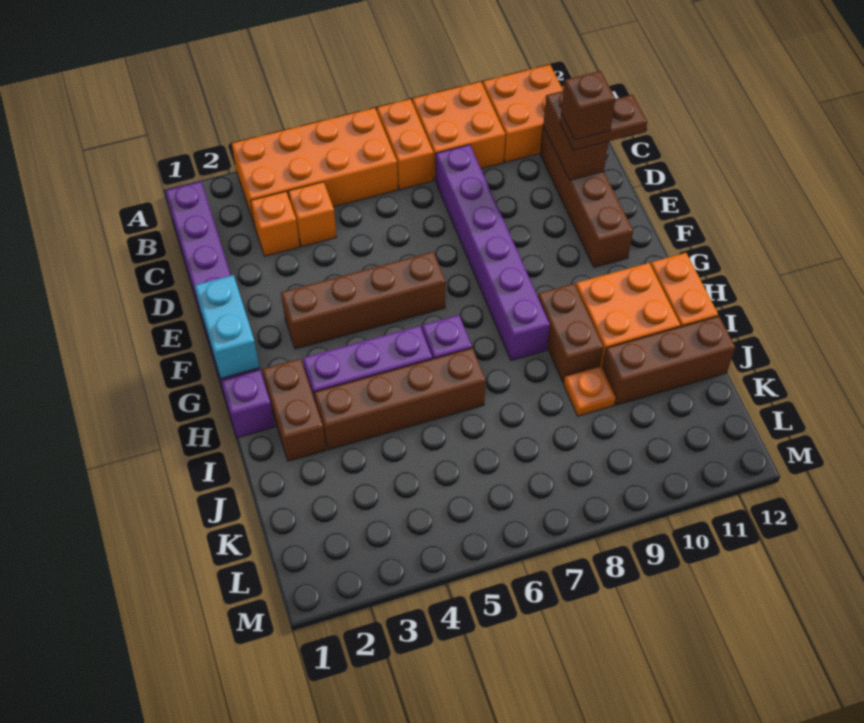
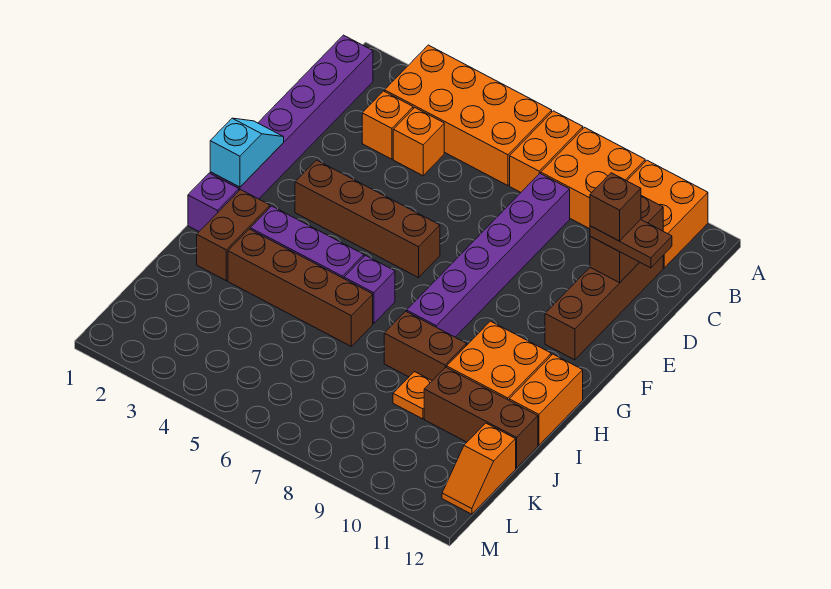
cyan 1x2 brick [195,275,259,378] -> cyan 1x2 slope [210,118,284,187]
brown 1x2 brick [538,284,604,383] -> brown 1x2 brick turned to [384,311,467,381]
none -> orange 1x2 slope [442,423,516,514]

